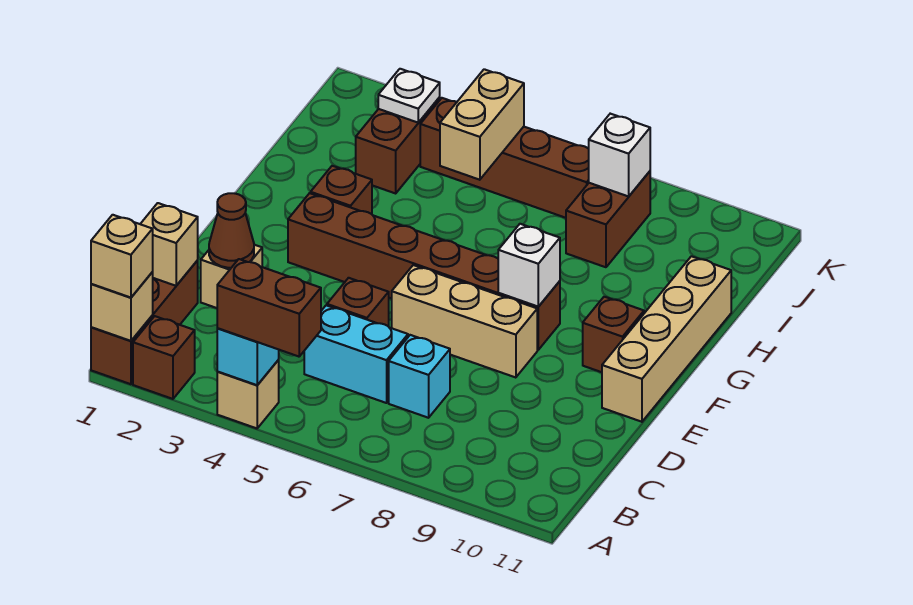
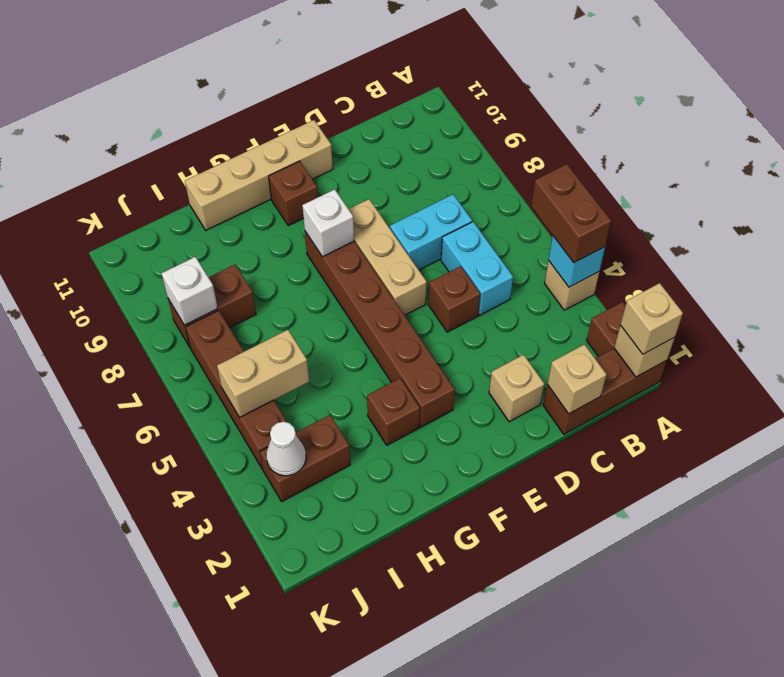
cyan 1x1 brick [389,335,450,418] -> cyan 1x2 brick [390,194,472,270]
brown 1x1 cone [209,193,254,268] -> none
white 1x1 plate [378,69,440,123] -> white 1x1 cone [266,422,306,476]

